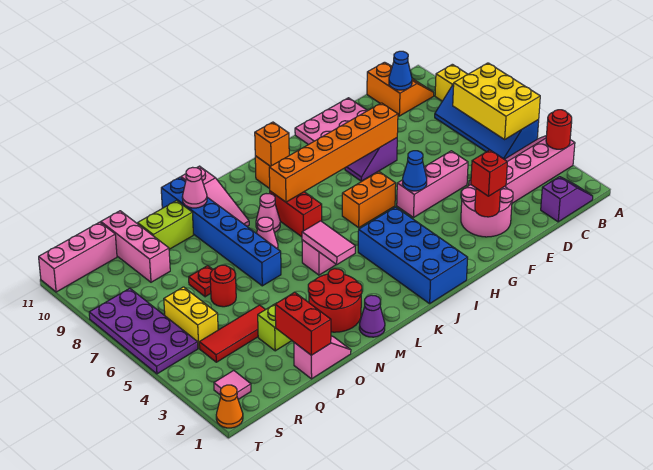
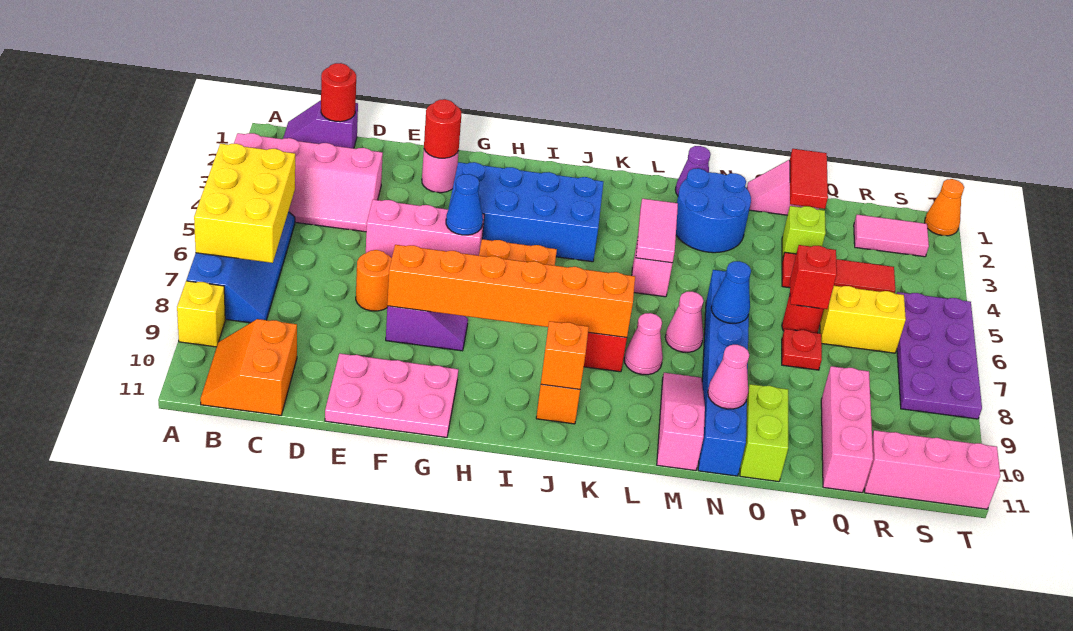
red 1x1 round brick [546,110,572,149] -> red 1x1 round brick moved to [321,63,356,122]
blue 1x1 cone [389,51,412,90] -> blue 1x1 cone moved to [711,261,751,323]
pink 2x2 round brick [461,185,513,237] -> pink 1x1 round brick [422,150,459,193]
none -> orange 1x1 round brick [356,250,392,311]
red 1x1 brick [471,150,507,196] -> red 1x1 brick moved to [790,245,837,309]
blue 2x4 brick [358,207,468,304] -> blue 2x4 brick turned to [449,162,603,262]
red 2x2 round brick [308,269,362,332] -> blue 2x2 round brick [676,168,751,253]
lime 1x2 brick [138,201,193,249] -> lime 1x2 brick turned to [740,384,788,482]
red 1x2 brick [275,292,331,355] -> red 1x2 tile [790,149,828,209]
yellow 1x2 brick [164,287,218,348] -> yellow 1x2 brick turned to [820,286,906,353]
pink 1x1 tile [214,370,251,399] -> pink 1x2 tile [854,215,929,257]

